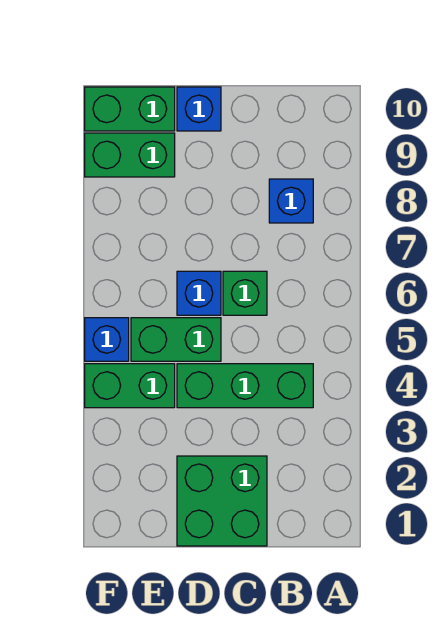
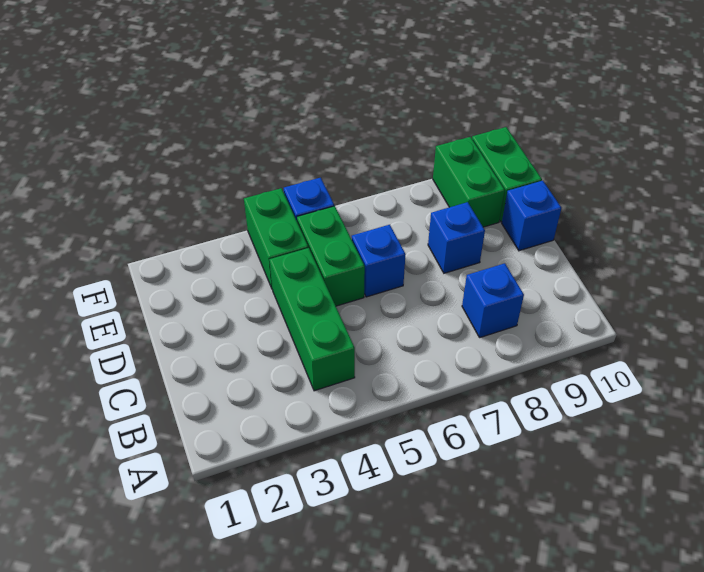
green 2x2 brick [177,456,267,546] -> none
green 1x1 brick [223,271,267,315] -> none
none -> blue 1x1 brick [428,202,485,273]

